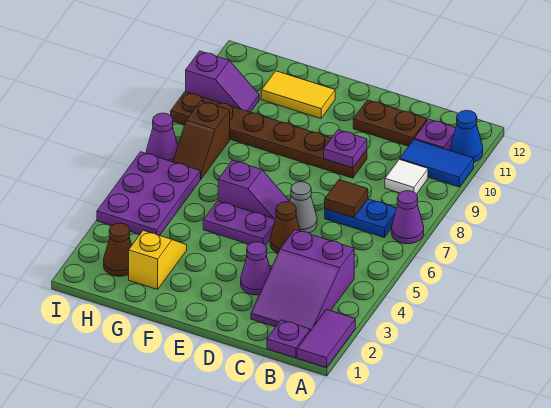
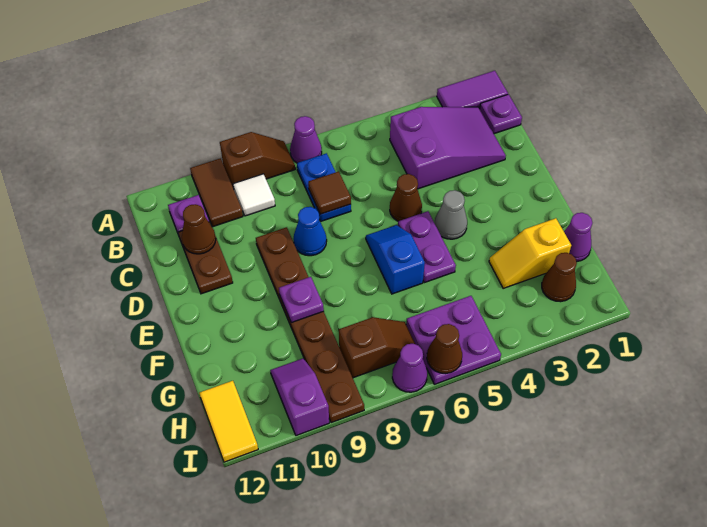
none -> brown 1x2 slope [220,132,295,189]
blue 1x2 tile [400,139,474,187] -> brown 1x2 tile [190,158,243,227]
blue 1x1 cone [451,110,483,162] -> blue 1x1 cone moved to [293,207,327,256]
none -> brown 1x1 cone [182,204,216,254]
purple 1x1 cone [241,242,270,295] -> purple 1x1 cone moved to [564,213,592,262]
grey 1x1 cone [290,182,317,233] -> grey 1x1 cone moved to [435,190,467,239]
purple 1x1 plate [324,130,367,168] -> purple 1x1 plate moved to [279,277,324,323]
purple 1x2 slope [218,160,290,219] -> blue 1x2 slope [366,225,425,294]
yellow 1x2 tile [261,71,335,118] -> yellow 1x2 tile moved to [199,381,258,462]
purple 2x3 plate [97,152,200,236] -> purple 2x2 plate [406,296,501,384]
none -> brown 1x1 cone [427,324,462,374]

